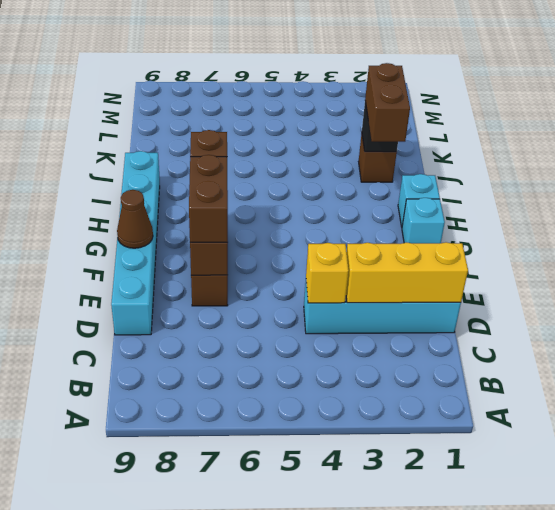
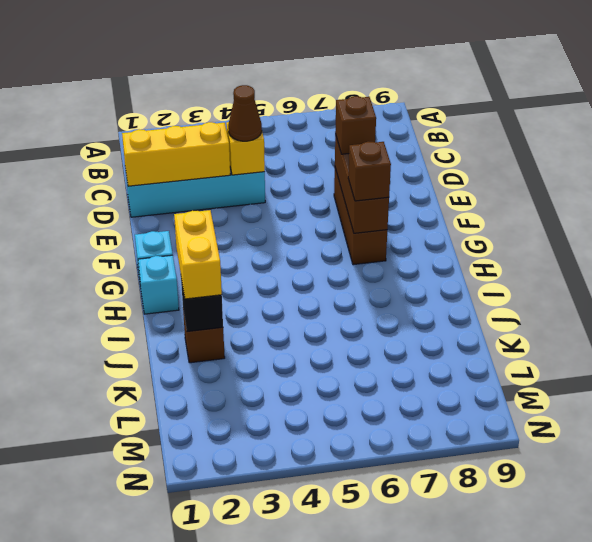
cyan 1x6 brick [111,151,160,335] -> none
brown 1x2 brick [189,155,228,242] -> brown 1x1 brick [335,96,376,154]
brown 1x1 cone [117,190,153,248] -> brown 1x1 cone moved to [228,85,262,141]
brown 1x2 brick [365,63,410,142] -> yellow 1x2 brick [174,210,222,299]

